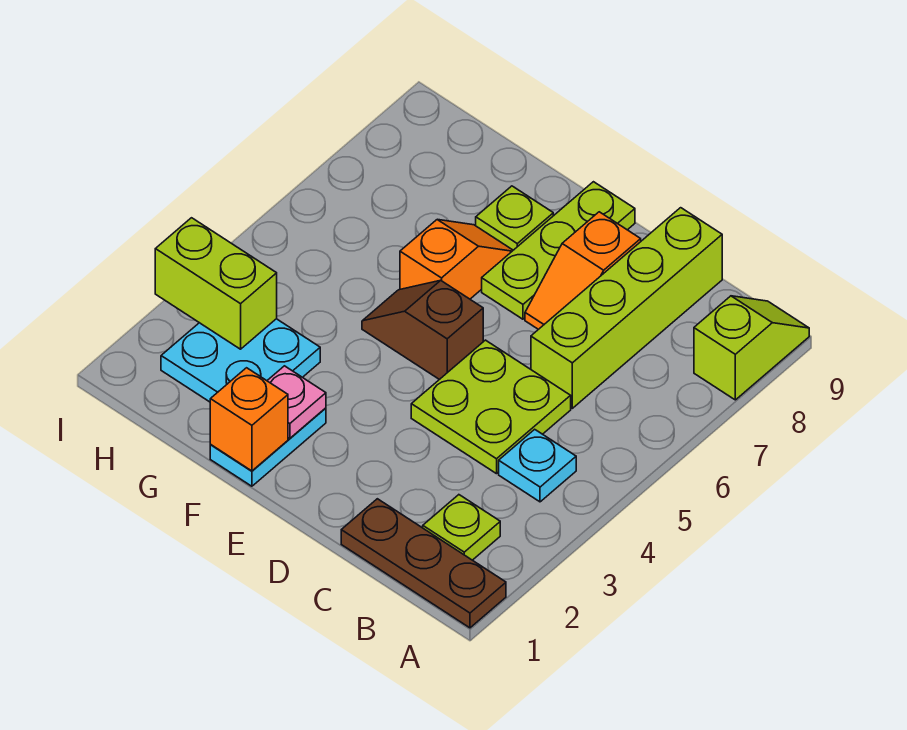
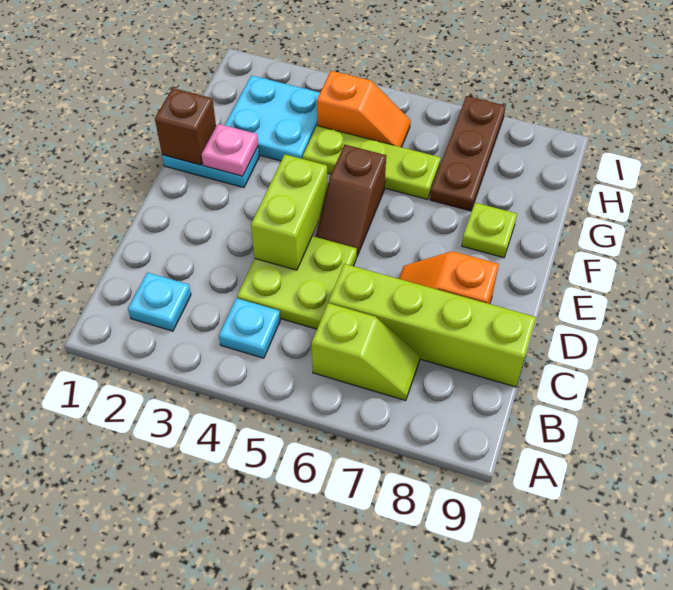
brown 1x3 plate [341,499,506,628] -> brown 1x3 plate moved to [430,96,506,211]
lime 1x2 slope [694,296,809,400] -> lime 1x2 slope moved to [312,303,420,401]
lime 1x1 plate [423,495,500,560] -> cyan 1x1 plate [128,272,191,331]
brown 1x2 slope [362,280,483,380] -> brown 1x2 slope turned to [316,145,386,256]
lime 1x3 plate [482,182,635,319] -> lime 1x3 plate moved to [303,126,441,200]
orange 1x1 brick [210,368,288,471] -> brown 1x1 brick [155,88,216,165]
orange 1x2 slope [400,220,513,299] -> orange 1x2 slope moved to [317,71,410,147]
lime 1x2 brick [155,218,277,349] -> lime 1x2 brick moved to [251,154,327,270]

